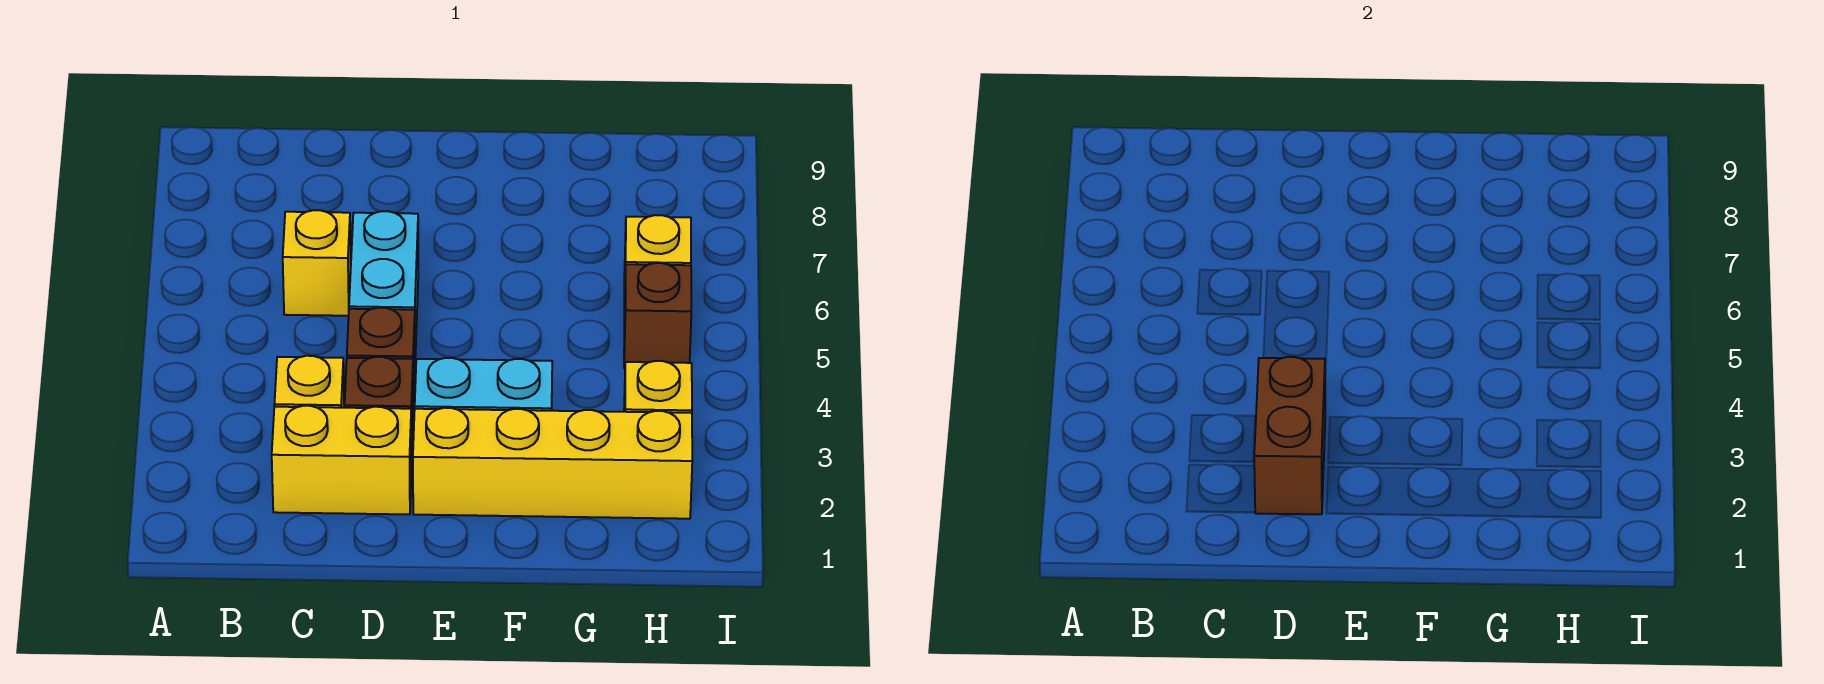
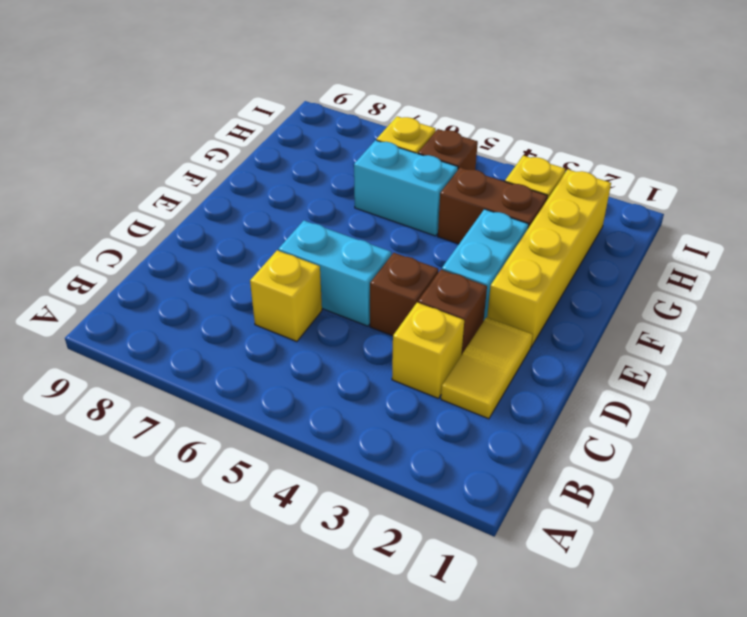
yellow 1x2 brick [272,406,412,514] -> yellow 1x2 tile [441,317,533,419]
brown 1x2 brick [1254,357,1325,514] -> brown 1x2 brick moved to [438,167,547,244]
none -> cyan 1x2 brick [354,140,458,236]

